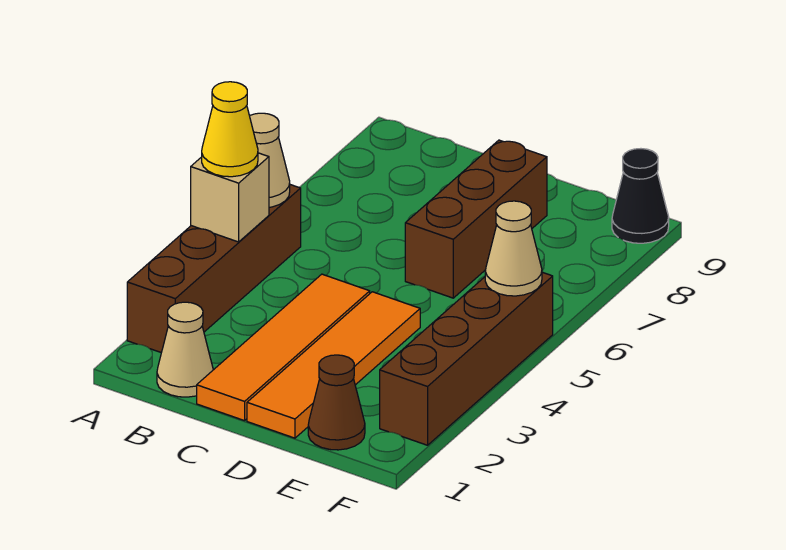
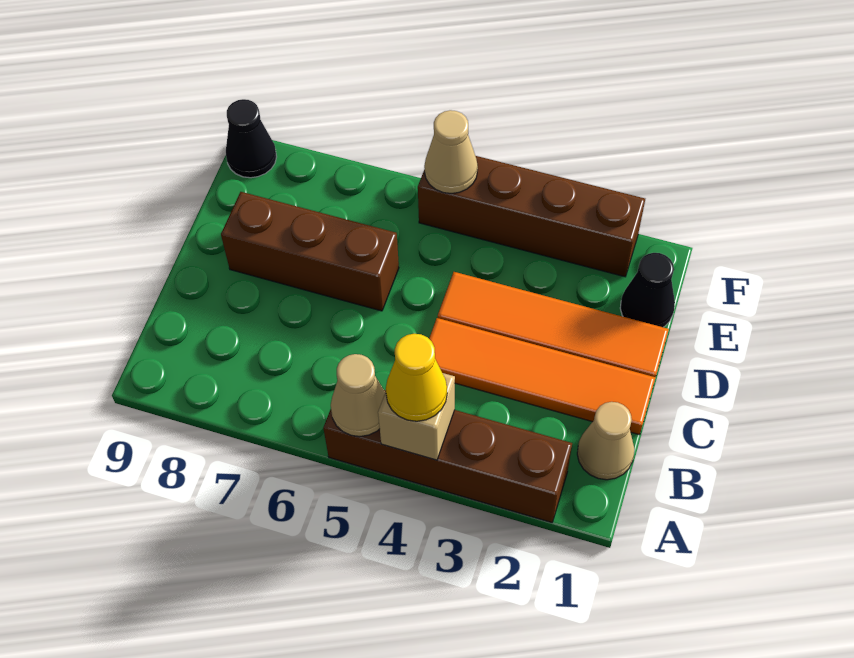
brown 1x1 cone [308,355,365,450] -> black 1x1 cone [620,253,675,327]

